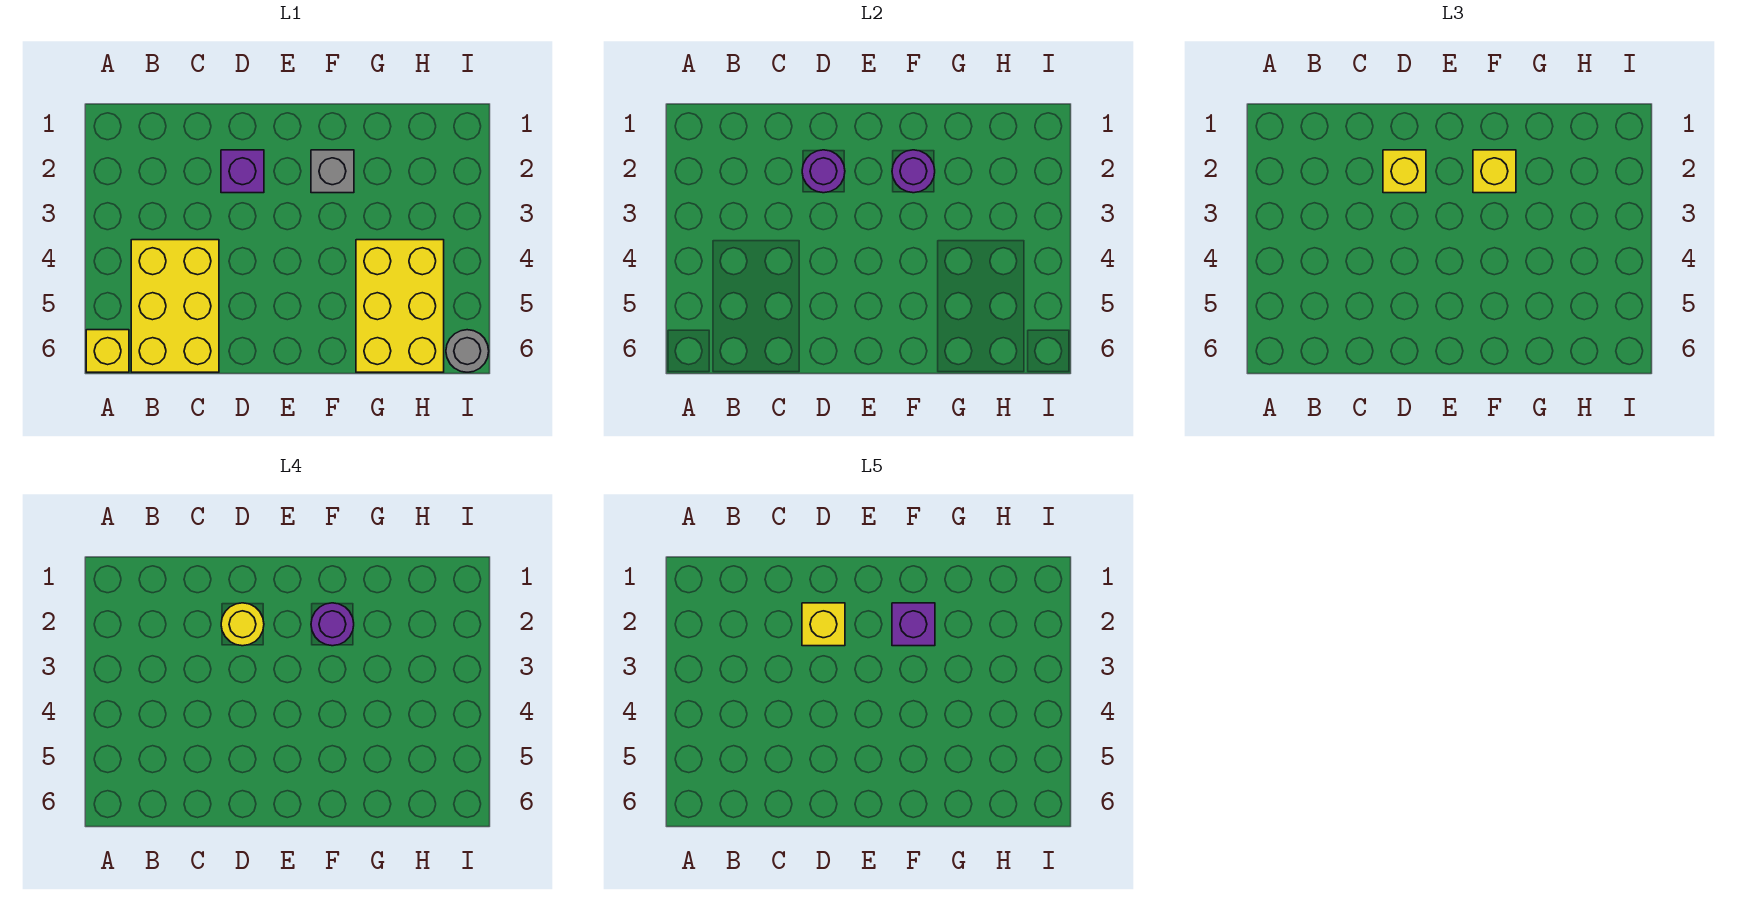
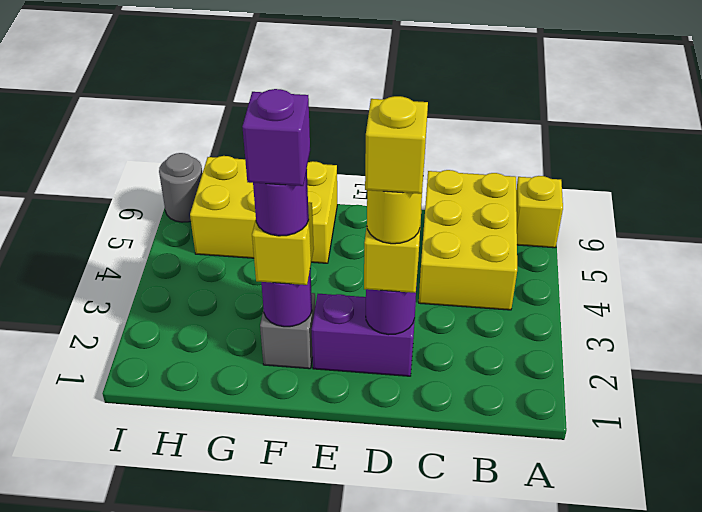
purple 1x1 brick [221,150,264,193] -> purple 1x2 brick [312,294,416,376]
yellow 2x3 brick [356,240,444,372] -> yellow 2x3 brick turned to [190,156,337,263]

